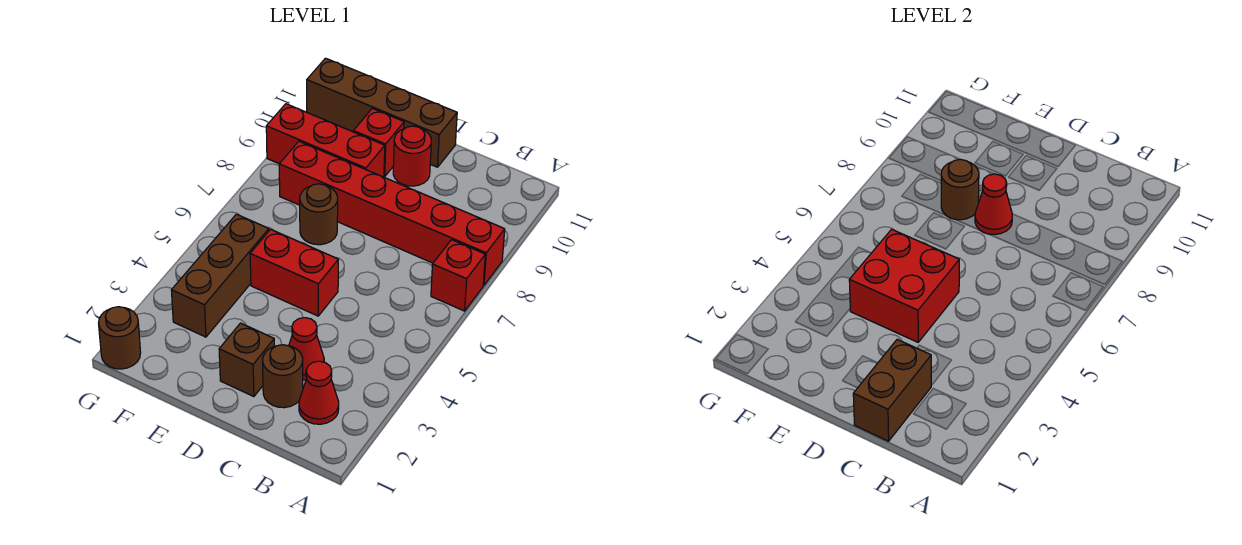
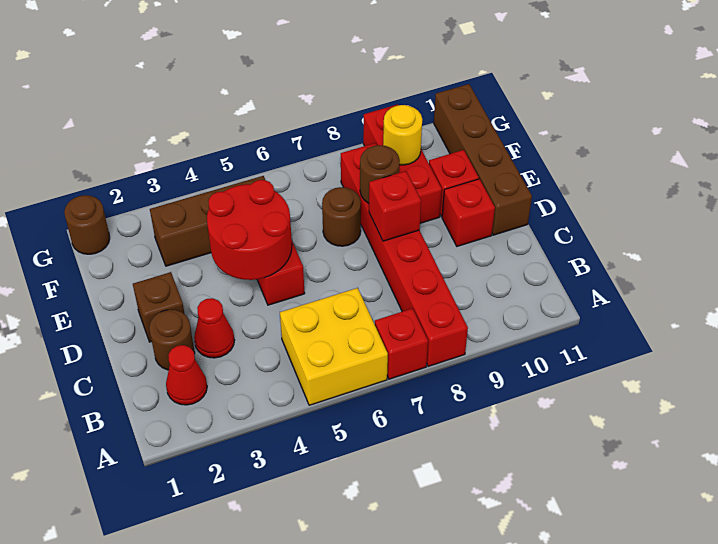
none -> yellow 2x2 brick [280,288,388,405]
brown 1x2 brick [853,339,931,441] -> none
red 2x2 brick [849,229,959,342] -> red 2x2 round brick [207,180,292,280]
red 1x1 cone [975,174,1012,234] -> red 1x1 brick [369,171,421,241]
red 1x1 round brick [393,126,431,186] -> red 1x1 brick [442,179,495,246]
none -> yellow 1x1 round brick [383,105,422,165]

